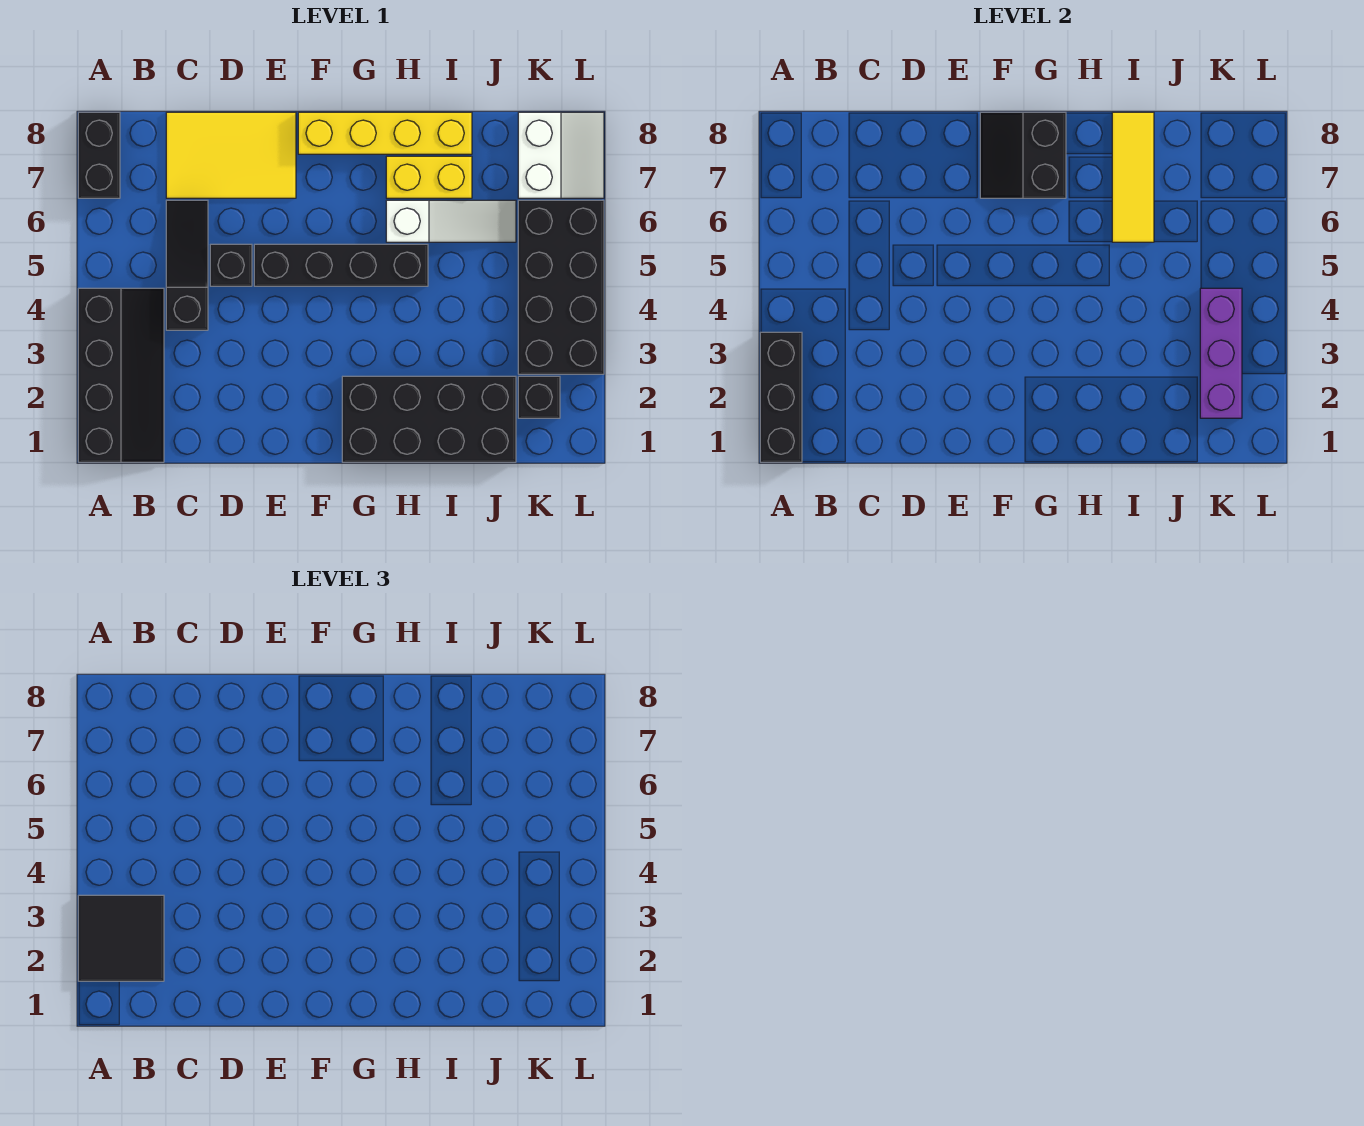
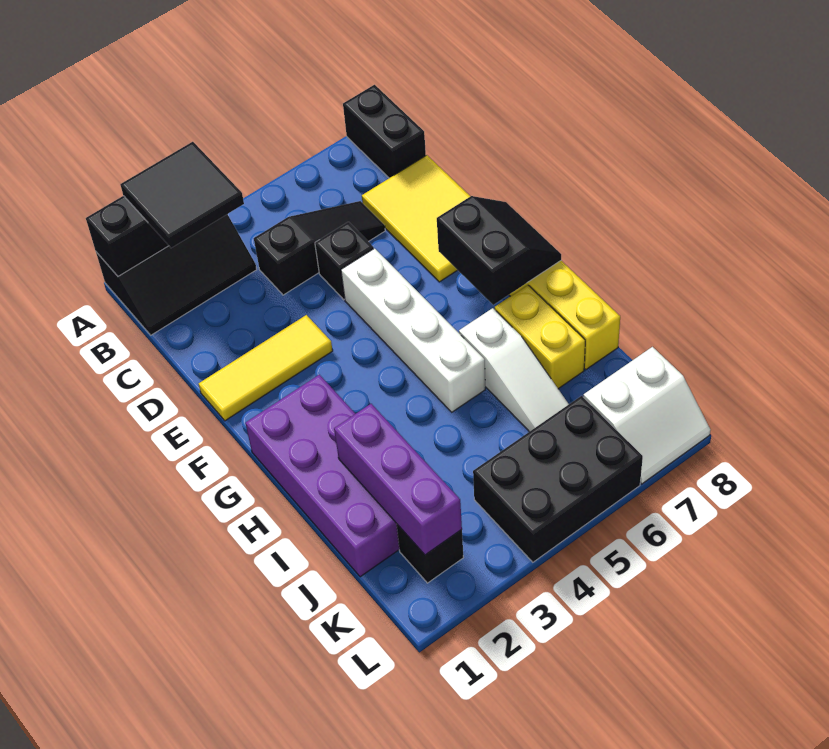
black 2x4 slope [78,288,164,462] -> black 2x3 slope [96,214,257,335]
black 1x2 brick [78,112,120,198] -> black 1x2 brick turned to [343,85,426,178]
black 1x4 brick [254,244,428,286] -> white 1x4 brick [341,248,485,412]
black 2x2 slope [980,112,1066,198] -> black 2x2 slope turned to [437,196,561,305]
black 2x4 brick [342,376,516,462] -> purple 2x4 brick [246,375,399,577]
yellow 1x3 tile [1112,112,1154,242] -> yellow 1x3 tile moved to [199,315,333,421]
purple 1x3 brick [1200,288,1242,418] -> purple 1x3 brick turned to [334,404,462,555]
black 2x4 brick [518,200,604,374] -> black 2x3 brick [473,396,643,562]

